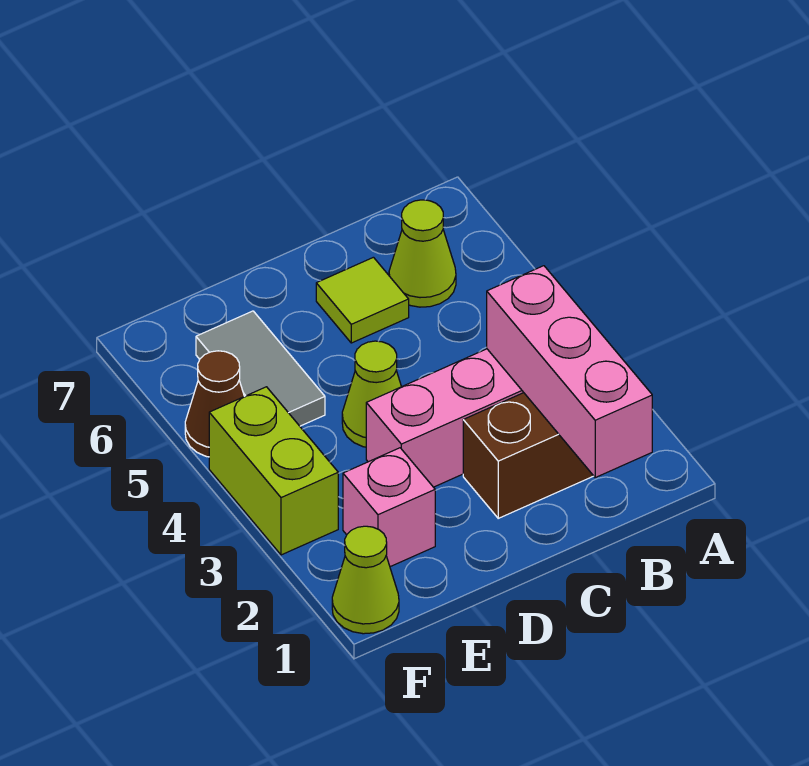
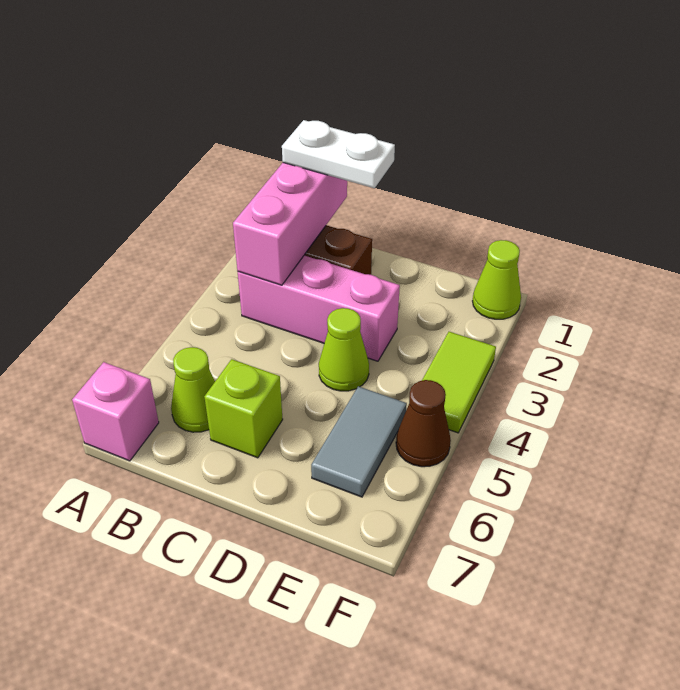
none -> white 1x2 plate [282,120,395,188]
lime 1x1 tile [316,257,409,343] -> lime 1x1 brick [204,359,283,458]
pink 1x1 brick [343,448,435,567] -> pink 1x1 brick moved to [72,362,159,461]
lime 1x2 brick [209,387,338,555] -> lime 1x2 tile [422,332,496,433]

